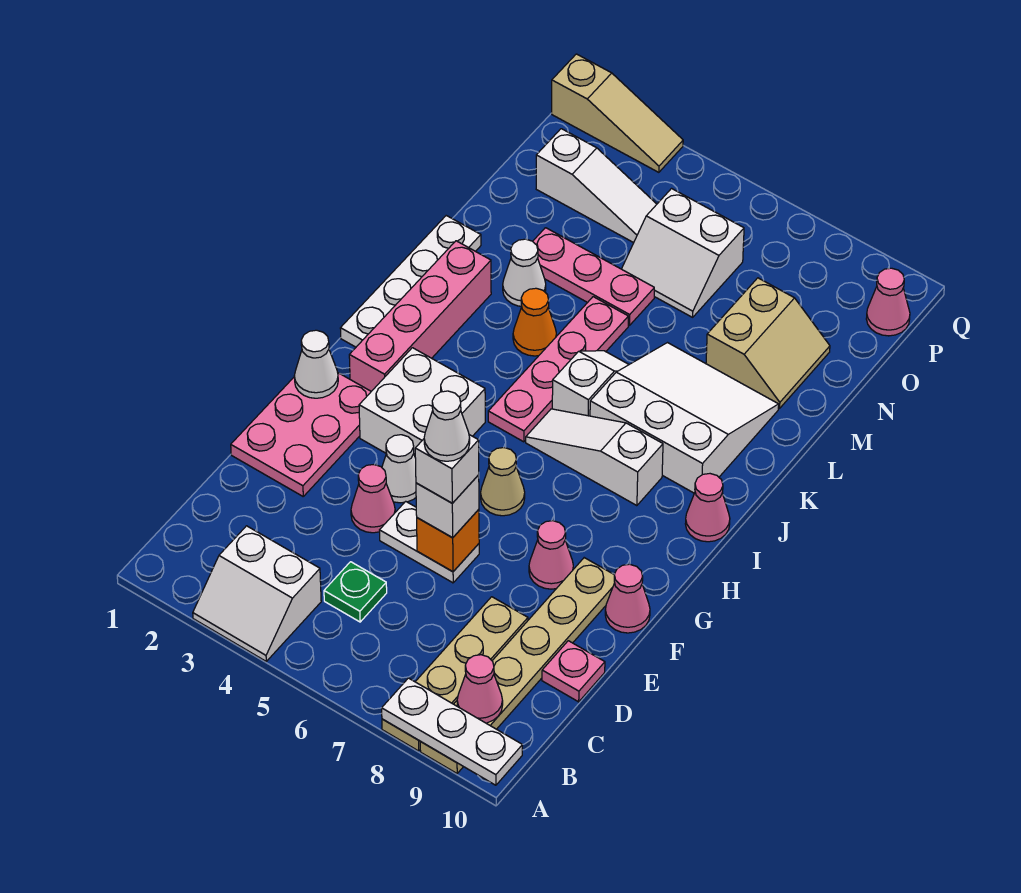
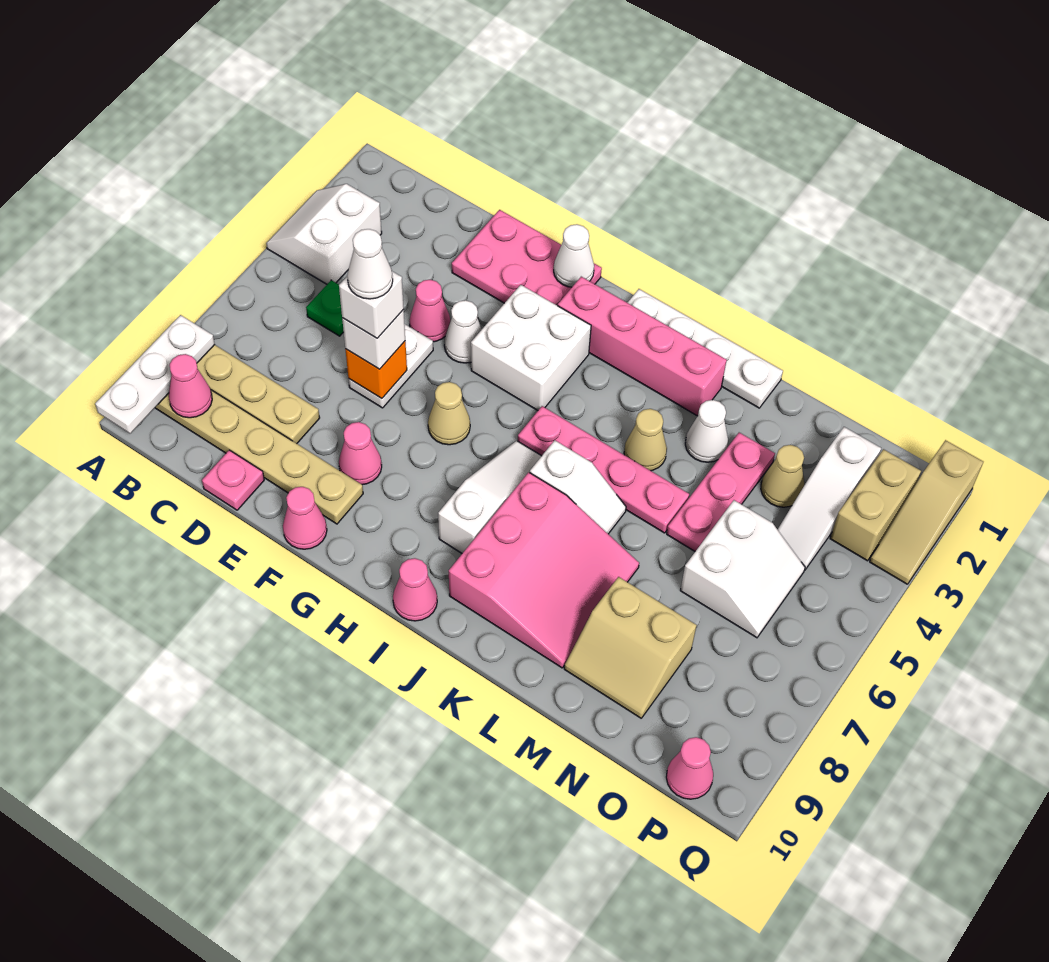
white 3x3 slope [590,343,779,493] -> pink 3x3 slope [449,472,639,668]
orange 1x1 cone [513,288,556,356] -> tan 1x1 cone [624,409,667,471]
none -> tan 1x1 cone [761,445,804,507]
white 2x2 slope [622,189,744,317] -> white 2x2 slope turned to [680,500,805,638]
none -> tan 1x2 brick [830,449,921,561]

